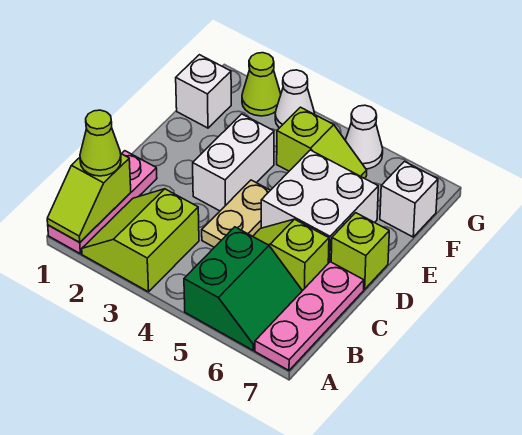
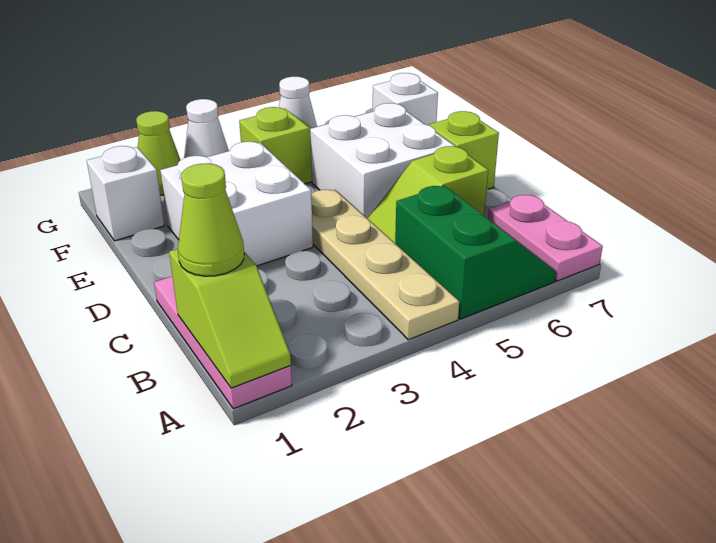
lime 2x2 slope [82,189,199,292] -> none
pink 1x3 plate [255,262,364,370] -> pink 1x2 plate [488,195,603,281]
tan 1x2 plate [202,180,270,247] -> tan 1x4 plate [311,190,459,340]
white 1x2 brick [193,114,274,211] -> white 2x2 brick [160,142,313,266]

